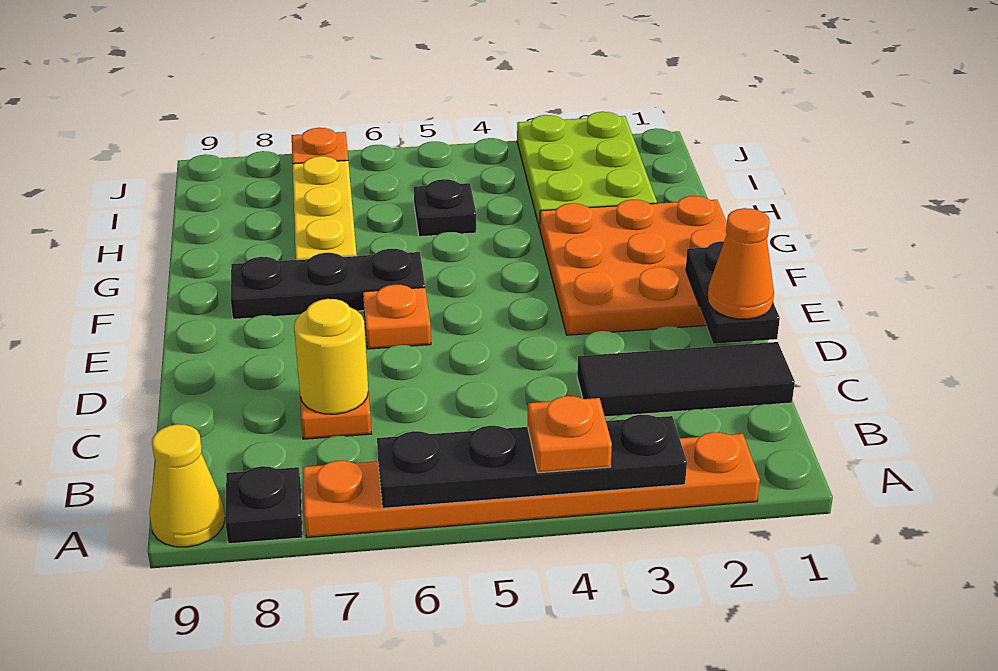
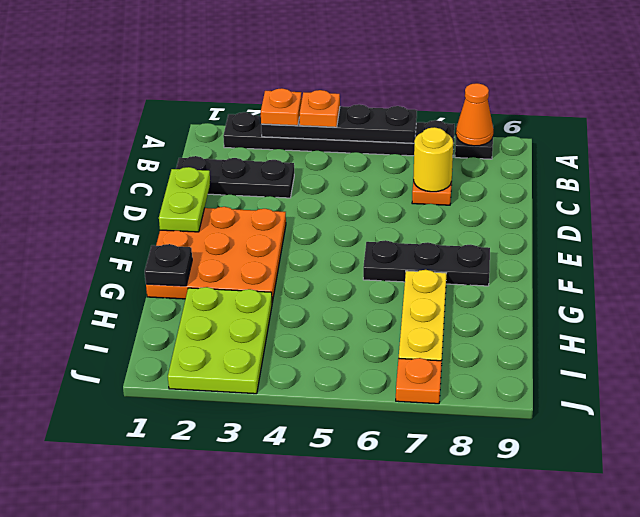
orange 1x6 plate [303,432,760,538] -> black 1x6 plate [223,112,455,156]
yellow 1x1 cone [149,424,225,547] -> none
black 1x3 tile [577,342,795,417] -> black 1x3 plate [176,156,294,198]
black 1x2 plate [686,241,780,344] -> lime 1x2 plate [159,167,210,232]
orange 1x1 cone [708,208,774,319] -> orange 1x1 cone moved to [456,83,493,146]
orange 1x1 plate [363,285,431,349] -> orange 1x1 plate moved to [261,88,302,126]
black 1x1 plate [414,179,476,237] -> black 1x1 plate moved to [145,244,192,286]

